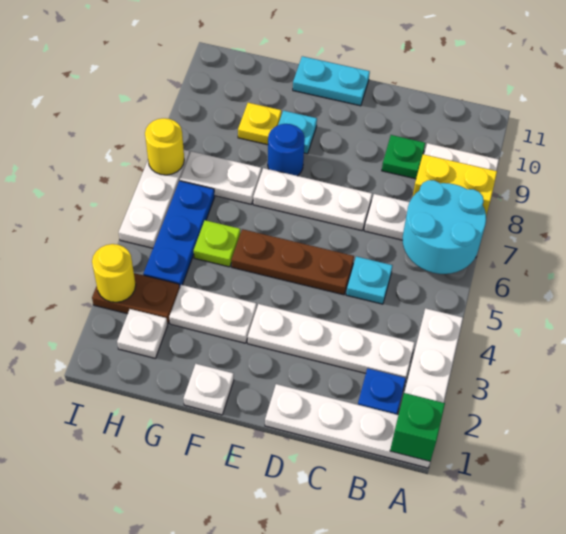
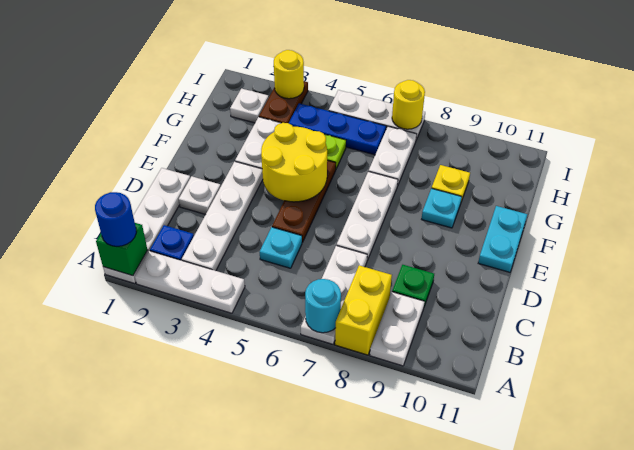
cyan 2x2 round brick [403,180,486,274] -> cyan 1x1 round brick [305,279,341,333]
none -> yellow 2x2 round brick [261,123,327,202]
white 1x1 plate [184,364,234,415] -> white 1x1 plate moved to [179,176,221,215]
blue 1x1 round brick [268,124,305,176] -> blue 1x1 round brick moved to [95,192,136,246]

